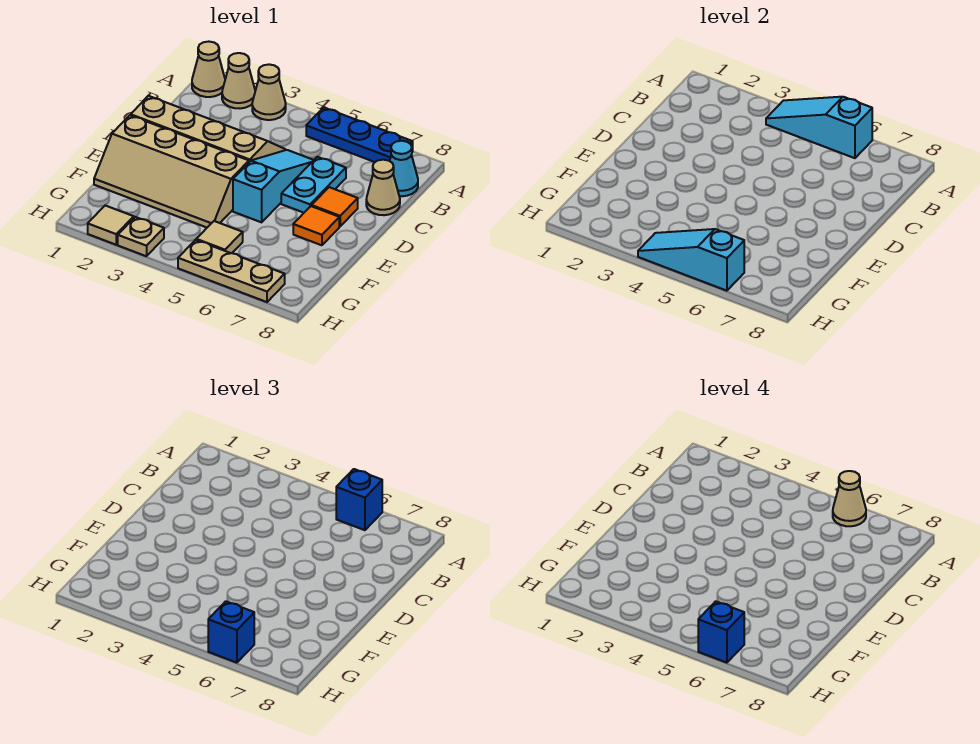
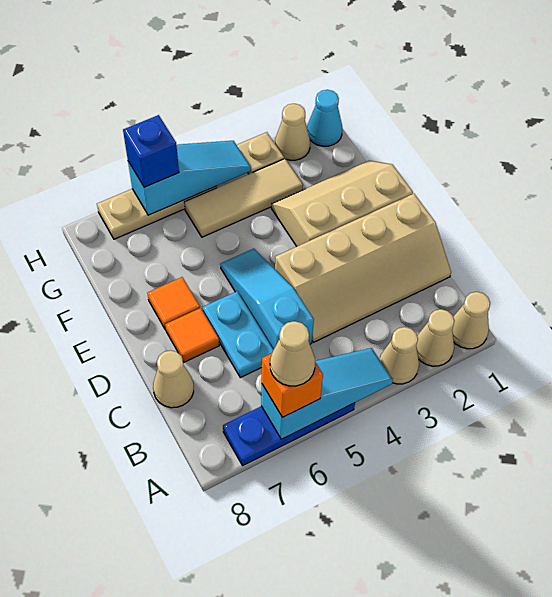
blue 1x1 brick [336,469,382,530] -> orange 1x1 brick [262,353,323,417]
cyan 1x1 cone [390,141,418,196] -> cyan 1x1 cone moved to [307,90,342,146]
cyan 1x3 slope [233,150,313,222] -> cyan 1x3 slope turned to [220,249,314,350]
tan 2x4 slope [94,115,249,227] -> tan 2x3 slope [271,161,413,246]
tan 1x1 tile [196,221,243,253] -> tan 1x3 tile [184,159,303,237]
tan 1x1 tile [88,206,134,245] -> tan 1x1 cone [275,104,310,160]
blue 1x1 brick [698,601,744,663] -> none

